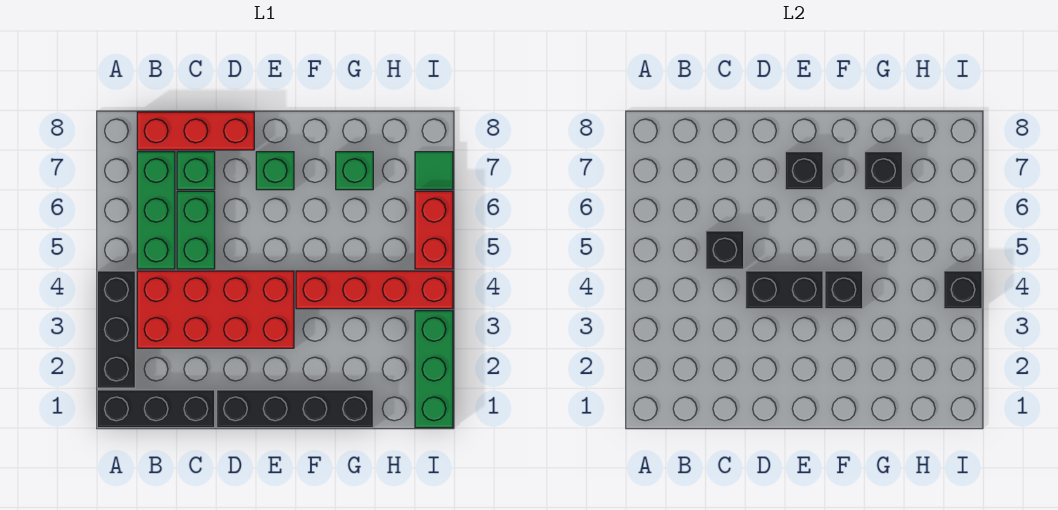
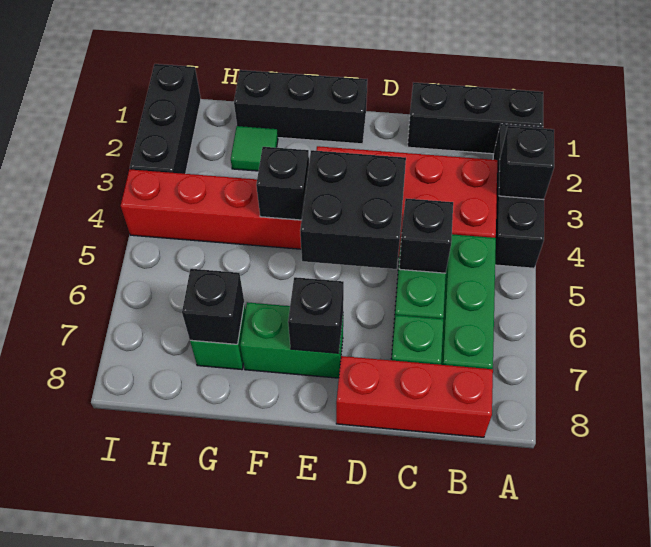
black 1x4 brick [217,390,373,428] -> black 1x3 brick [234,70,367,144]
black 1x2 brick [746,271,823,309] -> black 2x2 brick [300,150,406,269]
green 1x1 brick [256,152,294,190] -> green 1x2 brick [240,302,343,378]
green 1x3 brick [415,311,453,428] -> black 1x3 brick [130,64,201,174]
black 1x1 brick [944,271,982,309] -> black 1x1 brick moved to [499,126,554,200]
red 1x2 brick [415,191,453,269] -> none
green 1x1 tile [415,152,453,190] -> green 1x1 tile moved to [231,126,278,171]

